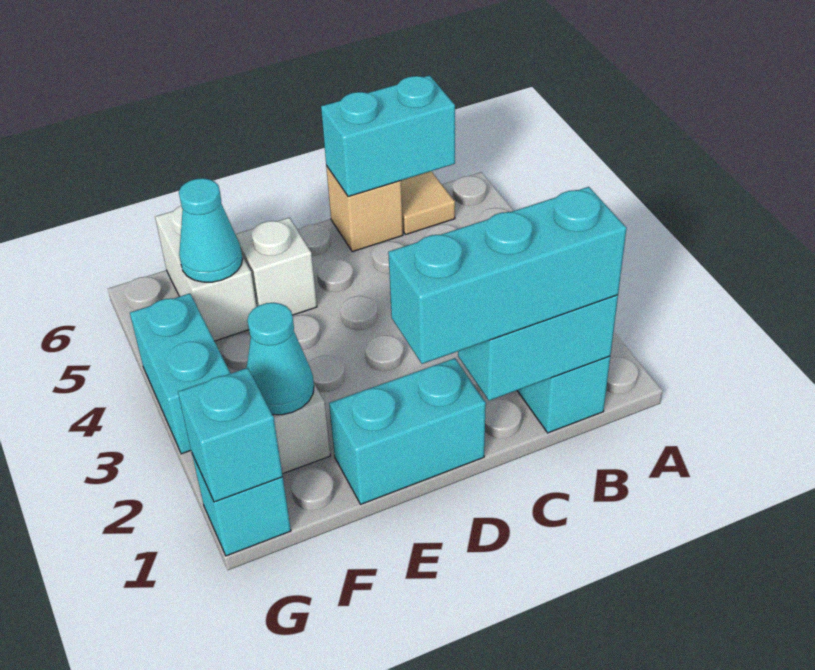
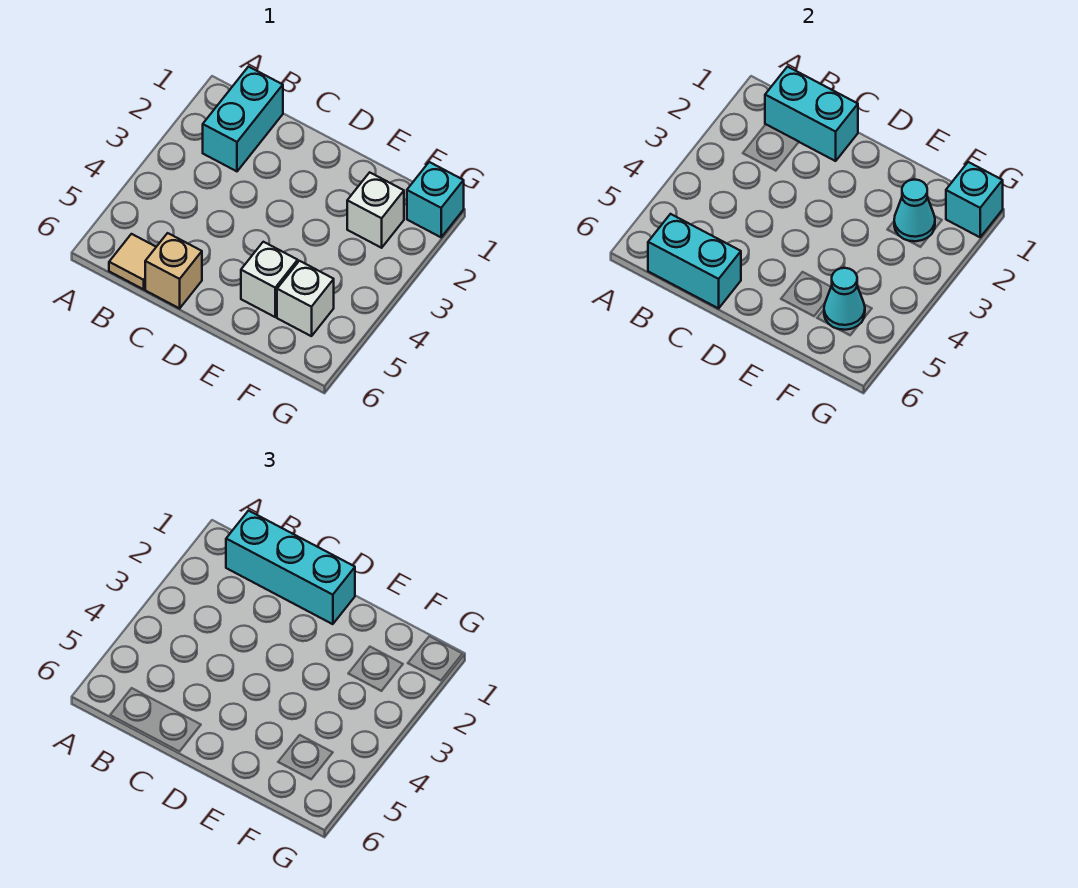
cyan 1x2 brick [329,358,486,504] -> none
white 1x2 brick [155,206,257,341] -> white 1x1 brick [277,261,334,336]
cyan 1x2 brick [130,293,230,454] -> none

